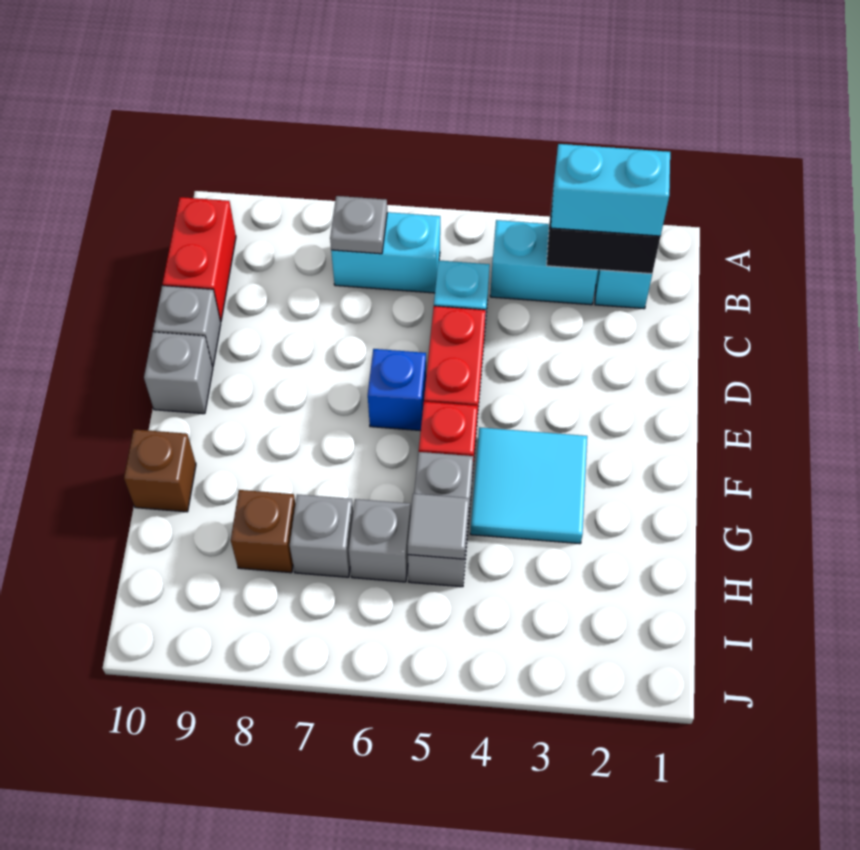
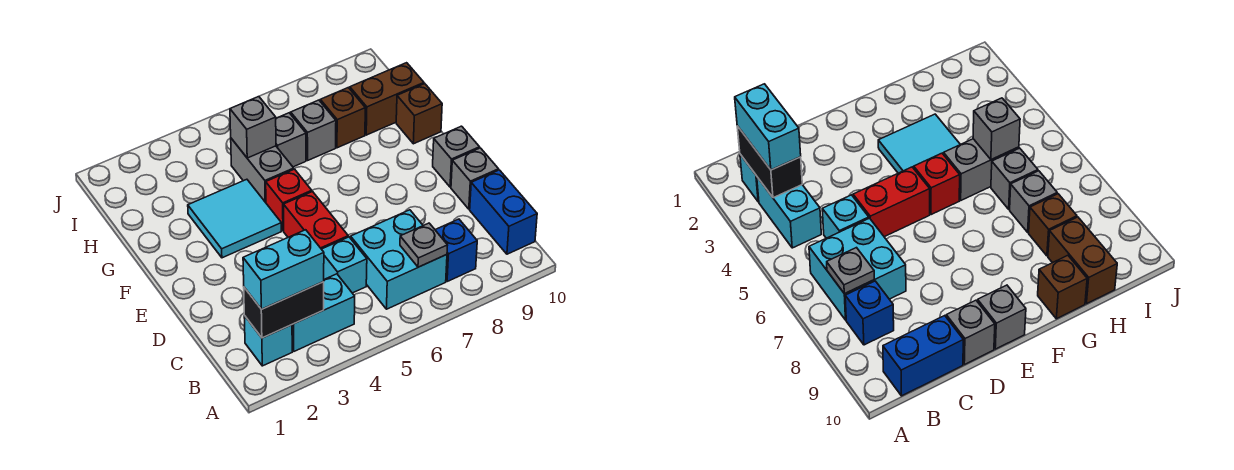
cyan 1x2 brick [331,212,440,293] -> cyan 2x2 brick [351,210,447,309]
red 1x2 brick [163,197,236,322] -> blue 1x2 brick [470,170,537,254]
blue 1x1 brick [368,349,426,431] -> blue 1x1 brick moved to [435,219,477,281]
grey 1x1 tile [408,494,469,559] -> grey 1x1 brick [230,97,276,158]
none -> brown 1x2 brick [350,63,424,135]

